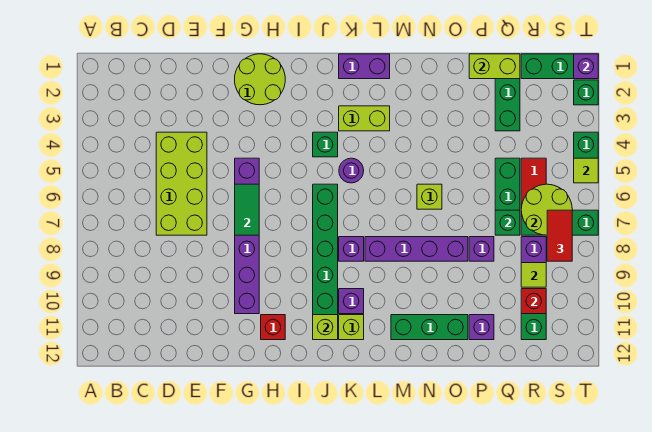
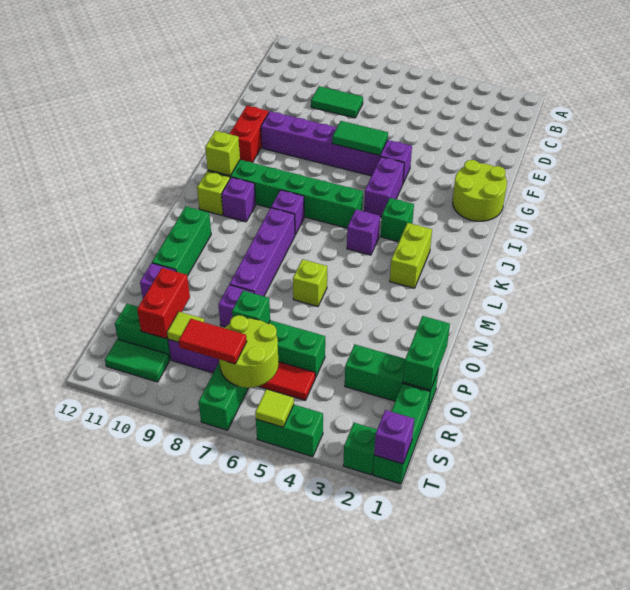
lime 2x4 brick [156,132,207,235] -> none
none -> green 1x2 tile [311,86,363,118]
red 1x1 brick [261,315,285,340] -> red 1x2 brick [229,106,269,163]
purple 1x2 brick [339,54,390,79] -> purple 1x2 brick moved to [364,157,404,217]
purple 1x1 round brick [339,158,364,183] -> purple 1x1 brick [347,210,380,255]
lime 1x2 brick [469,54,520,79] -> green 1x2 brick [403,316,450,390]
red 1x1 brick [521,289,546,314] -> red 1x2 brick [137,268,190,339]
none -> green 1x2 tile [105,339,169,382]

